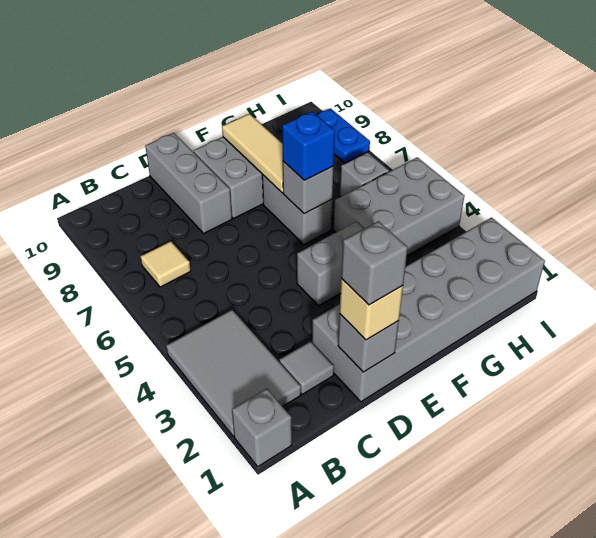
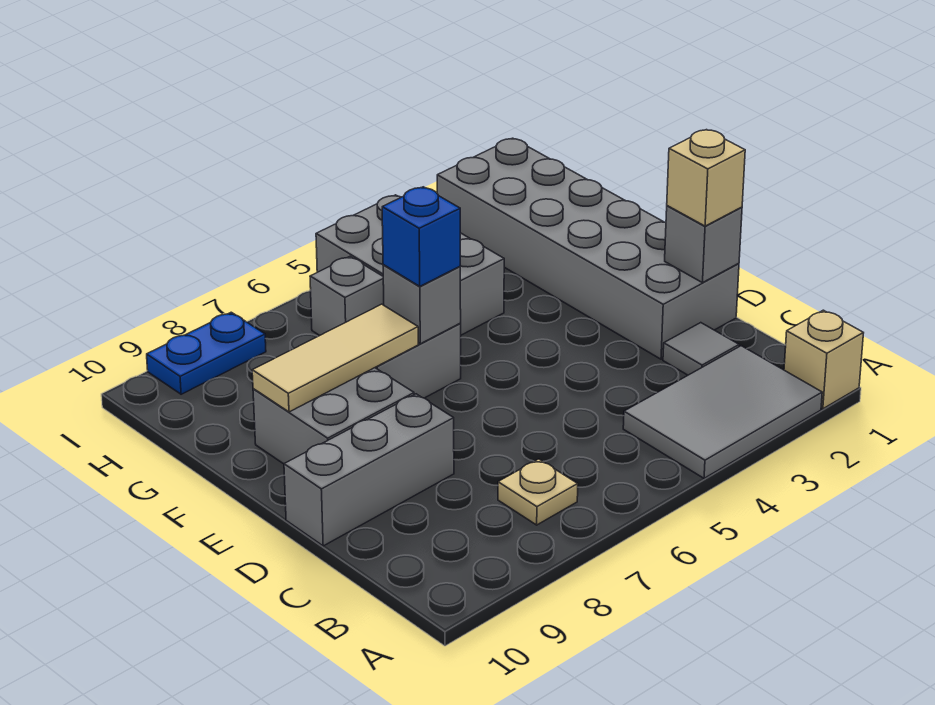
grey 1x1 brick [232,389,292,467] -> tan 1x1 brick [784,310,863,409]
tan 1x1 tile [140,241,191,287] -> tan 1x1 plate [498,459,578,525]
grey 1x1 brick [341,221,408,305] -> none
grey 1x2 brick [297,222,364,306] -> none

